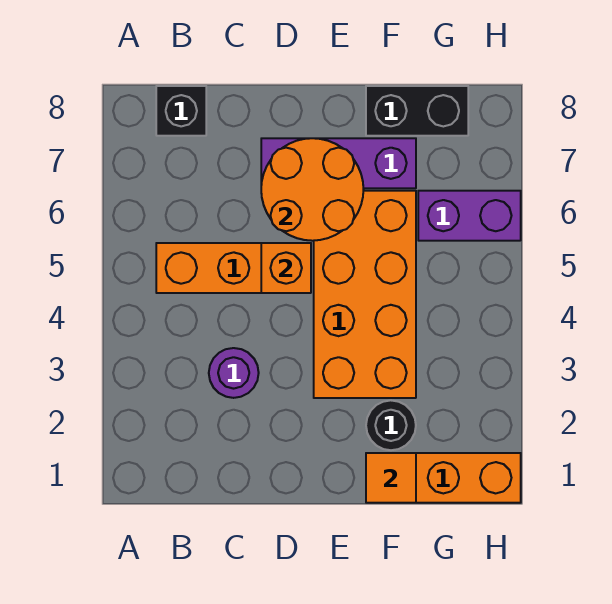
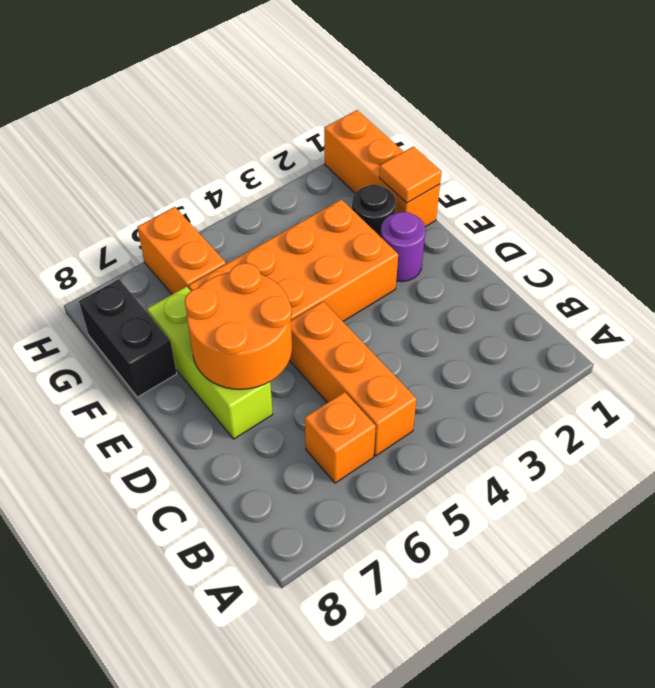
black 1x1 brick [156,86,206,136] -> none
purple 1x1 round brick [209,348,259,398] -> purple 1x1 round brick moved to [381,212,426,282]
orange 1x1 brick [261,243,311,293] -> orange 1x1 brick moved to [305,392,376,483]
purple 1x3 brick [261,138,416,188] -> lime 1x3 brick [147,287,273,439]
purple 1x2 brick [418,191,521,241] -> orange 1x2 brick [137,207,226,294]

